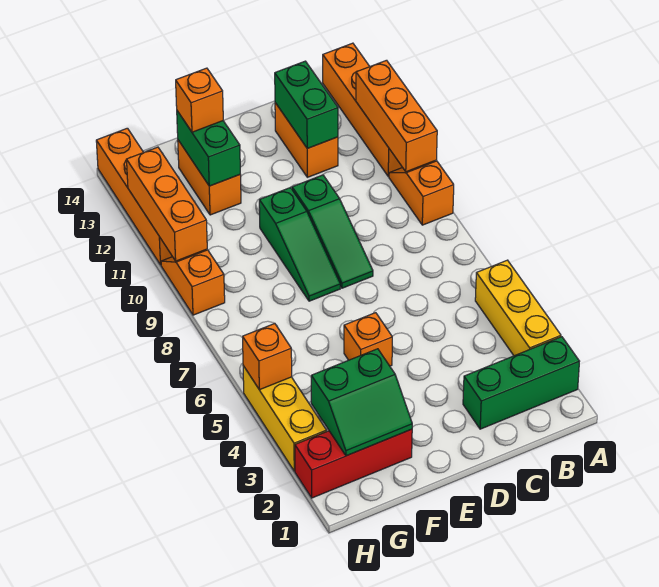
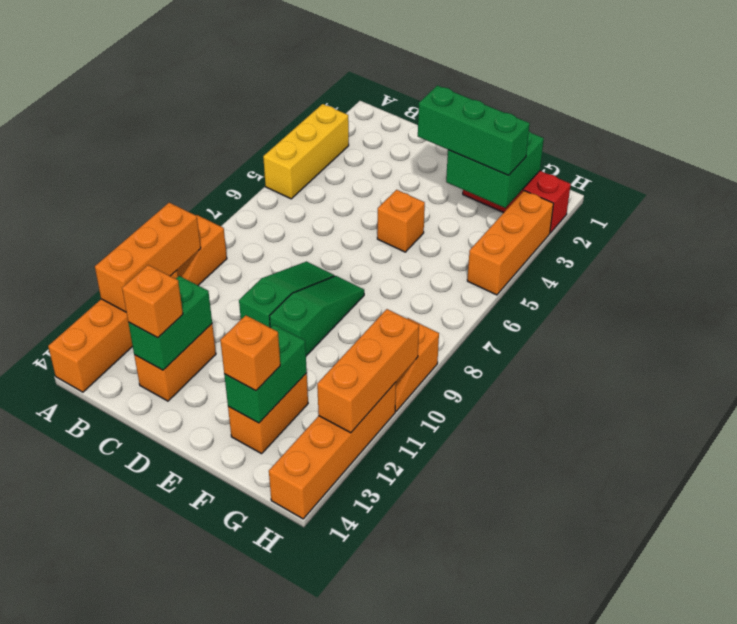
green 1x3 brick [463,337,579,429] -> green 1x3 brick moved to [418,85,530,175]
green 2x2 slope [311,349,412,456] -> green 2x2 brick [446,131,544,208]
yellow 1x3 brick [243,366,327,471] -> orange 1x3 brick [467,191,554,295]
orange 1x1 brick [243,324,292,390] -> orange 1x1 brick moved to [122,265,183,338]

